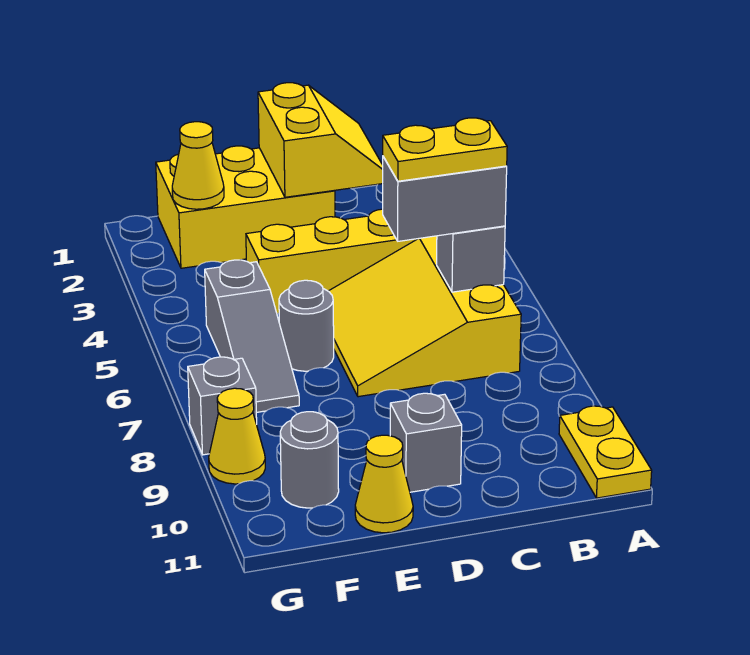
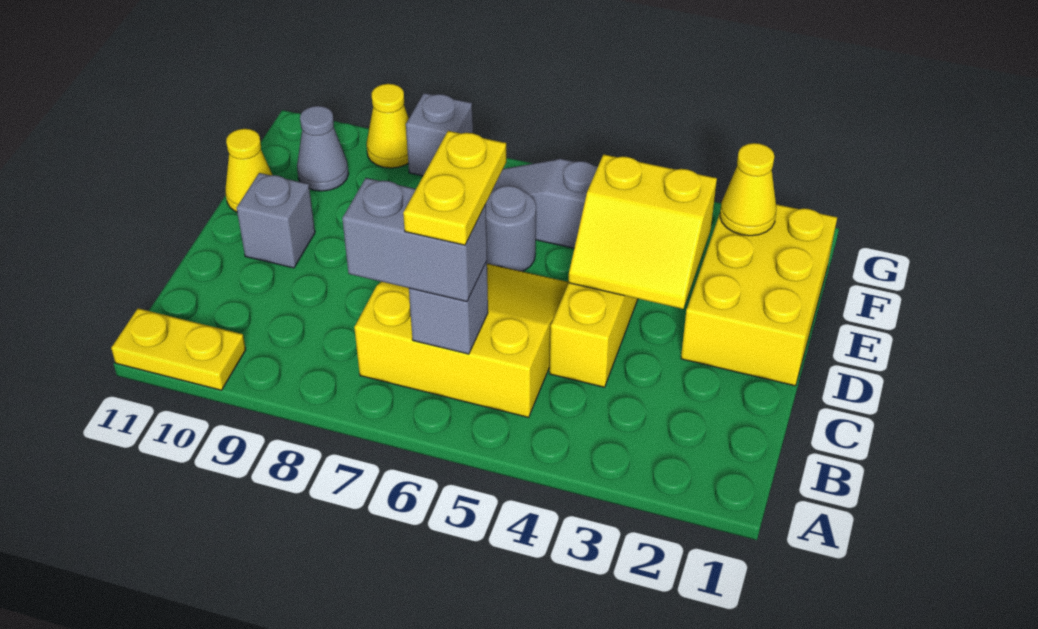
grey 1x2 brick [383,157,507,241] -> grey 1x2 brick turned to [342,178,487,302]
yellow 2x2 slope [258,83,383,197] -> yellow 2x2 slope moved to [568,154,717,309]
grey 1x1 round brick [280,412,339,508] -> grey 1x1 cone [297,106,349,191]

